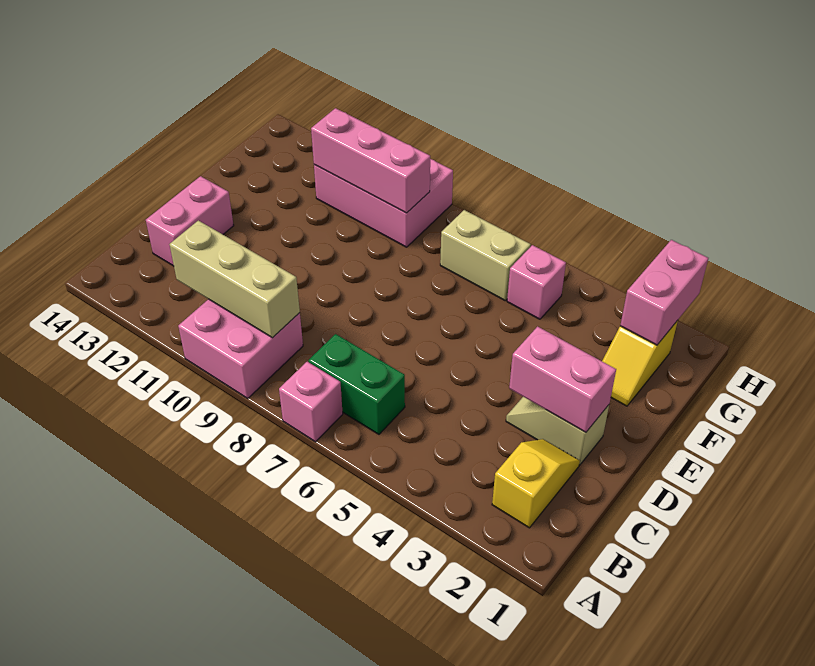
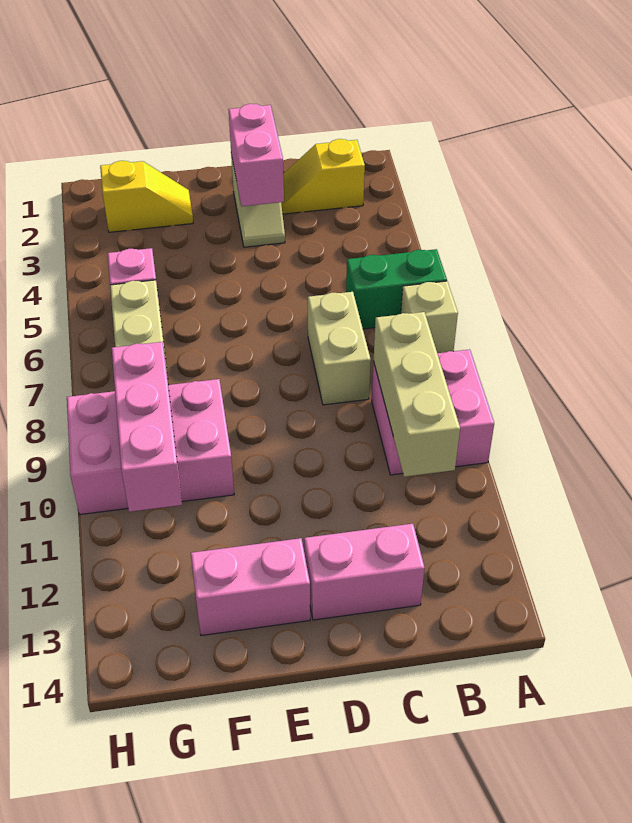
pink 1x1 brick [279,362,343,442] -> tan 1x1 brick [401,281,458,353]
green 1x2 brick [308,334,405,434] -> green 1x2 brick turned to [346,249,447,329]
none -> tan 1x2 brick [308,292,371,405]
pink 1x2 brick [620,240,708,345] -> pink 1x2 brick moved to [191,538,310,636]
pink 2x3 brick [314,159,453,247] -> pink 2x3 brick turned to [67,379,234,514]

